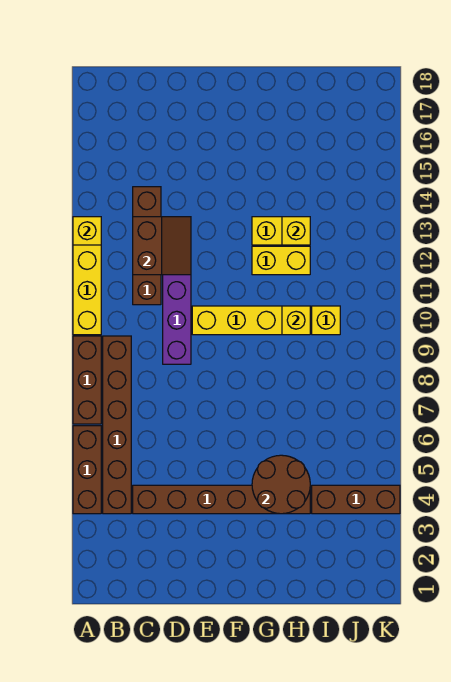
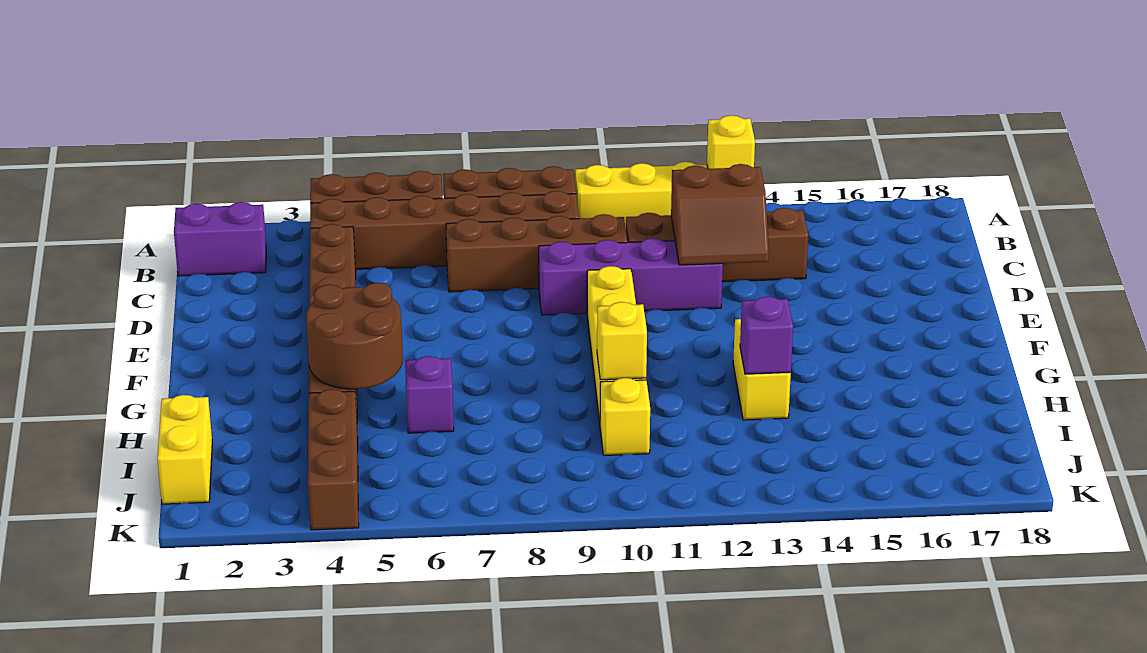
none -> purple 1x2 brick [174,202,266,276]
none -> brown 1x4 brick [446,214,627,292]
yellow 1x2 brick [252,246,310,275] -> yellow 1x2 brick moved to [157,395,212,504]
none -> purple 1x1 brick [405,356,454,433]
yellow 1x1 brick [282,217,310,245] -> purple 1x1 brick [740,297,793,374]

